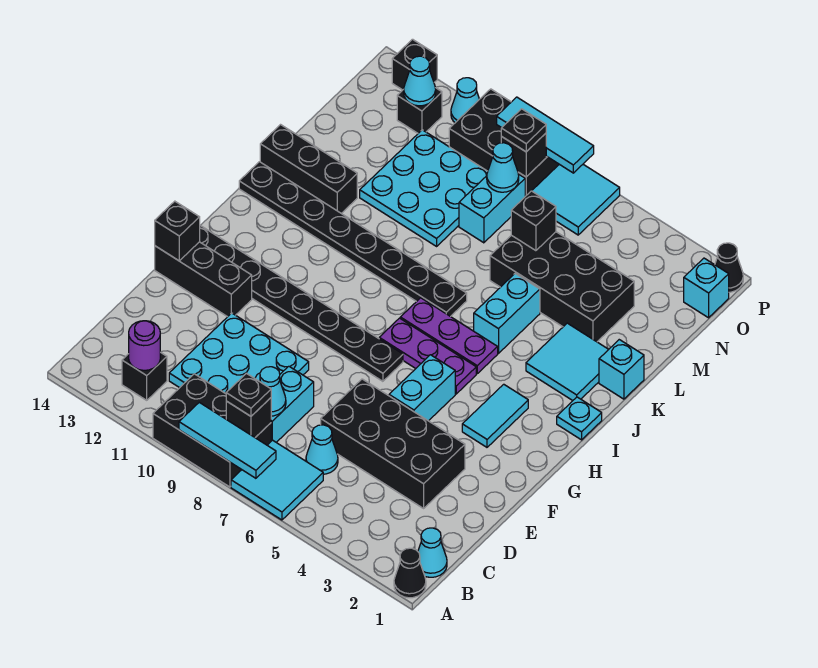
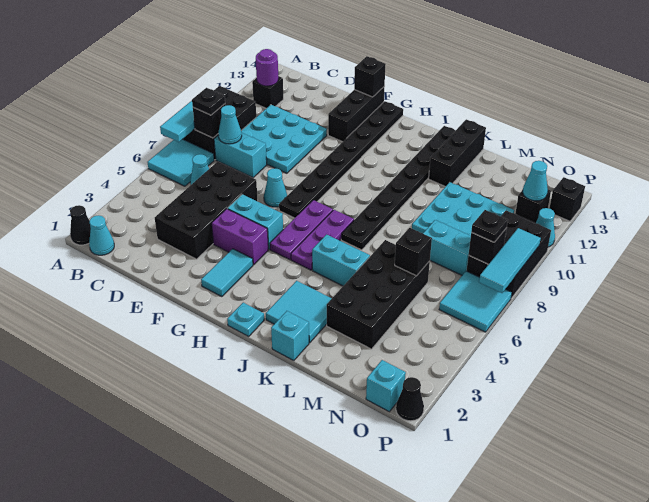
none -> purple 1x2 brick [212,209,268,265]
cyan 1x2 tile [462,384,528,447] -> cyan 1x2 tile turned to [201,249,253,297]
cyan 1x1 cone [487,143,519,192] -> cyan 1x1 cone moved to [264,168,287,207]

